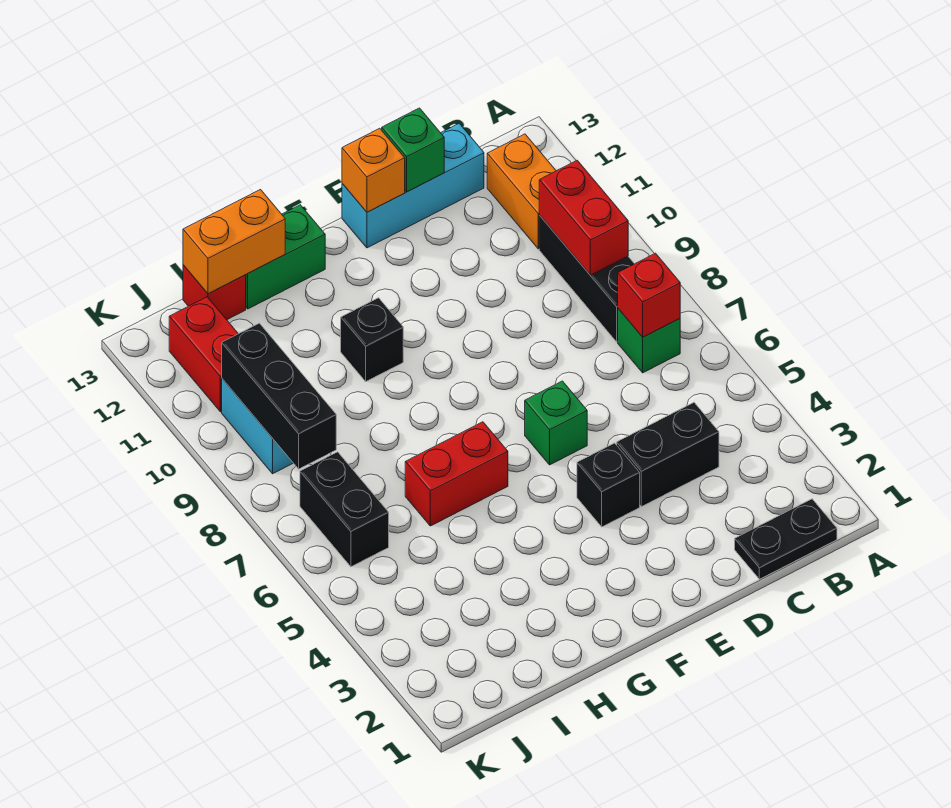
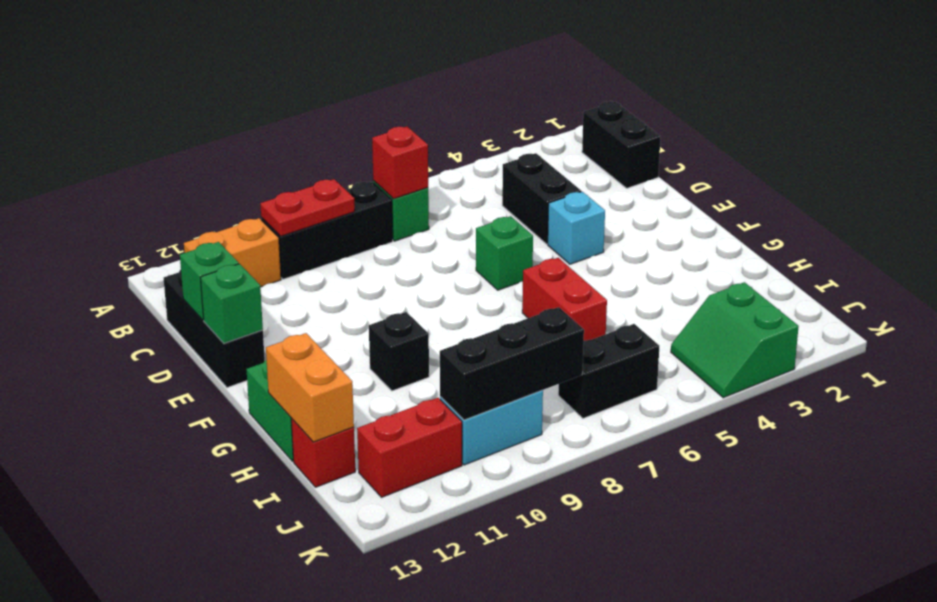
black 1x2 plate [735,499,837,579] -> black 1x2 brick [582,101,661,188]
red 1x2 brick [539,160,628,275] -> red 1x2 plate [260,179,355,236]
cyan 1x3 brick [342,123,484,248] -> black 1x3 brick [164,270,265,388]
black 1x1 brick [577,443,640,527] -> cyan 1x1 brick [548,192,605,264]
orange 1x1 brick [342,128,405,212] -> green 1x1 brick [200,264,263,343]
none -> green 2x2 slope [671,282,799,398]

